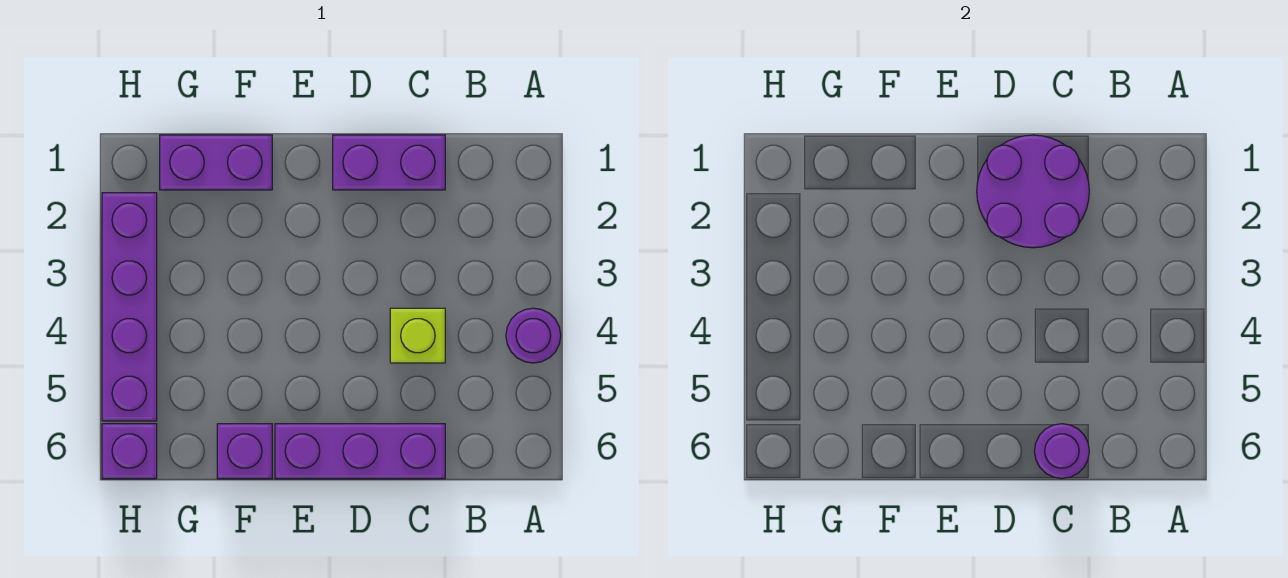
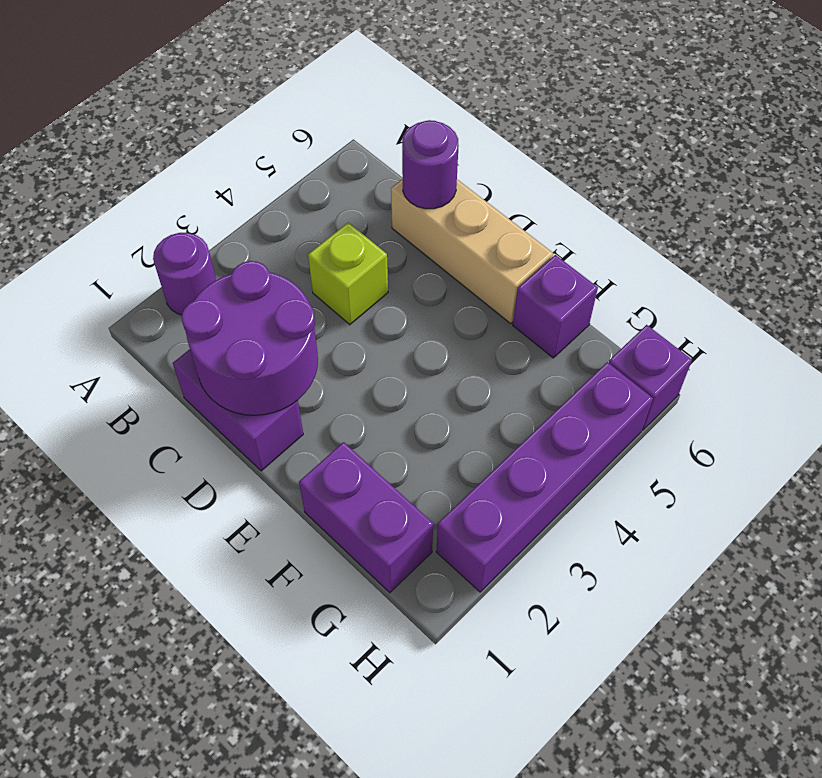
purple 1x1 round brick [506,308,561,363] -> purple 1x1 round brick moved to [153,233,216,315]
purple 1x3 brick [275,424,445,479] -> tan 1x3 brick [391,179,553,323]

